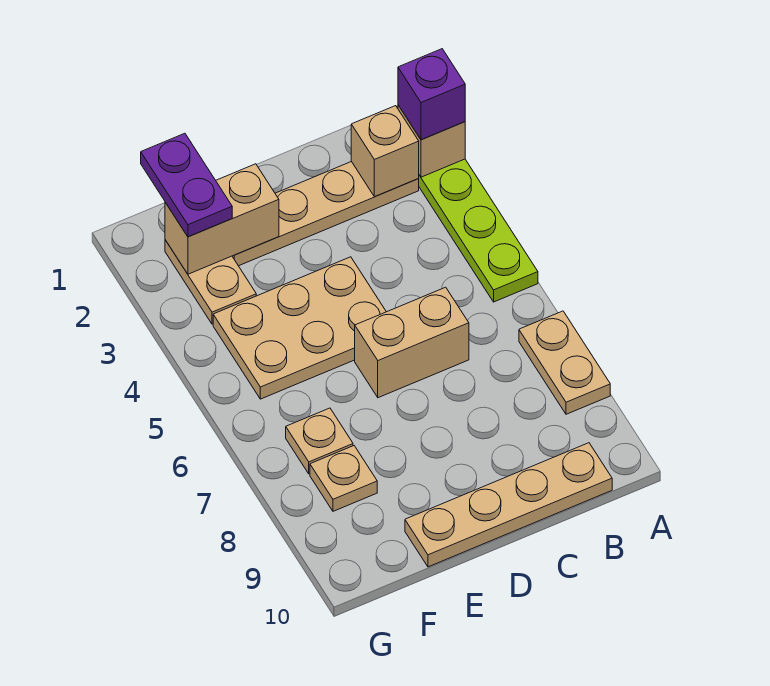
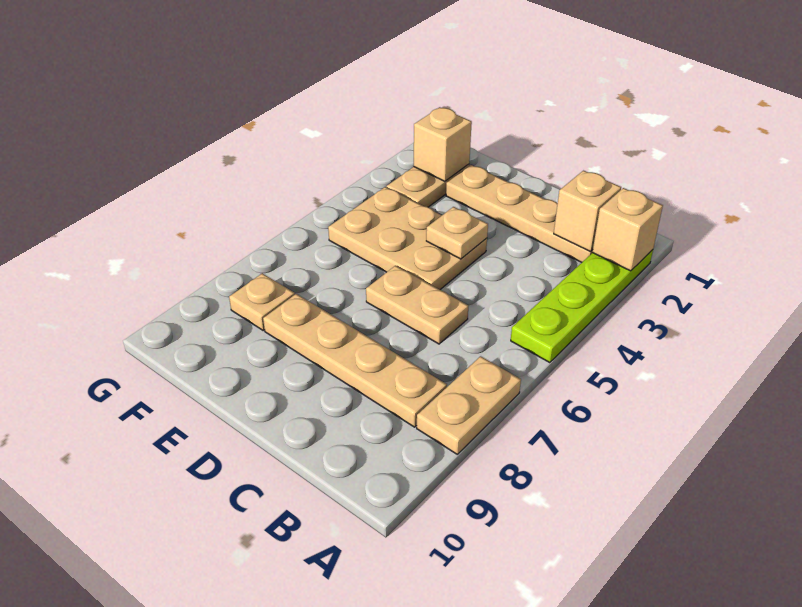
purple 1x1 brick [398,49,465,140] -> none
tan 1x4 plate [405,443,612,567] -> tan 1x4 plate moved to [263,294,447,427]
tan 1x2 brick [355,287,469,398] -> tan 1x2 plate [366,266,468,344]
tan 1x2 brick [165,164,279,274] -> tan 1x1 brick [414,107,472,181]
purple 1x2 plate [141,133,232,237] -> none
tan 1x1 plate [286,408,353,474] -> tan 1x1 plate moved to [426,207,488,259]

